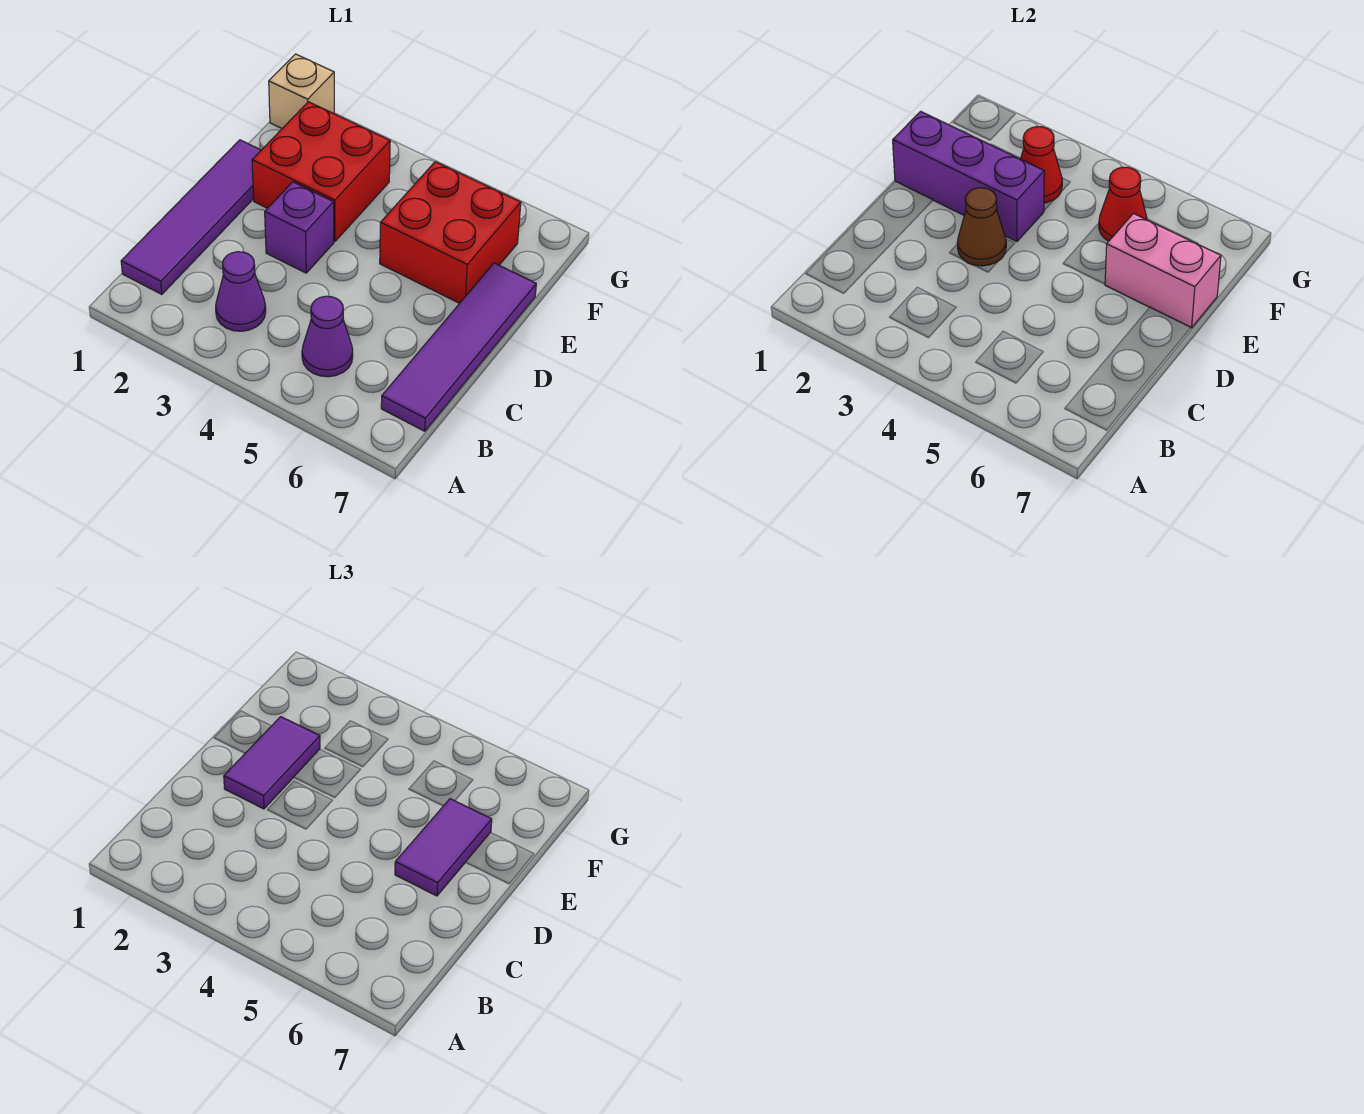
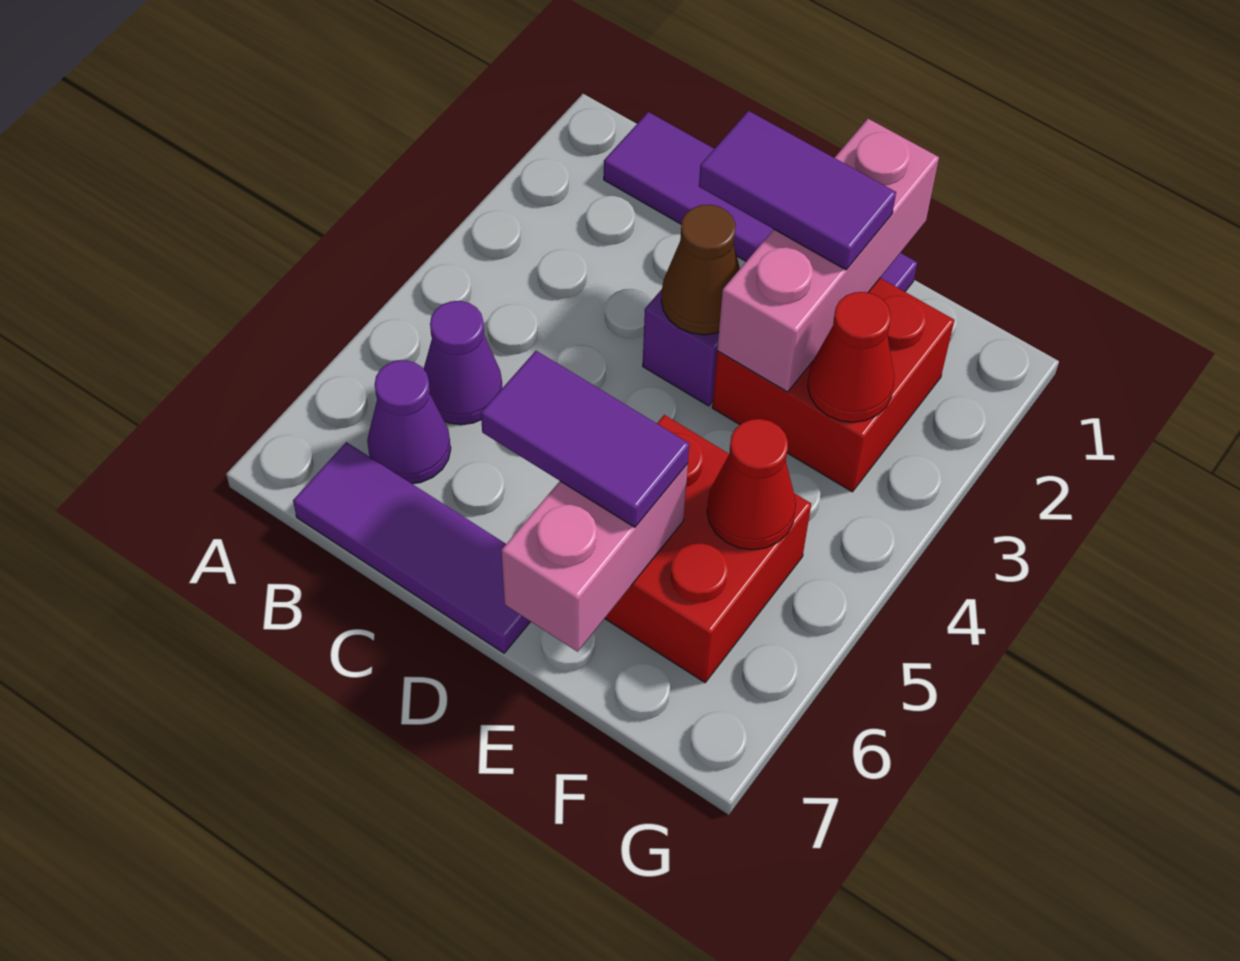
purple 1x1 cone [216,252,266,331] -> purple 1x1 cone moved to [367,360,451,484]
purple 1x4 tile [381,263,536,431] -> purple 1x3 tile [293,442,530,653]
purple 1x3 brick [893,111,1044,242] -> pink 1x3 brick [717,119,939,392]
tan 1x1 brick [269,54,334,128] -> none

